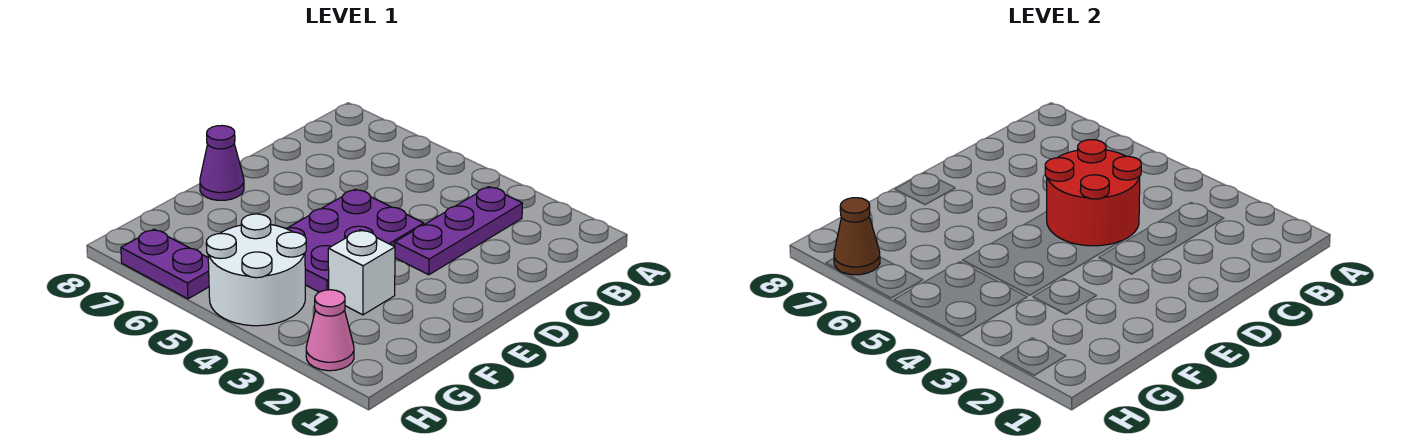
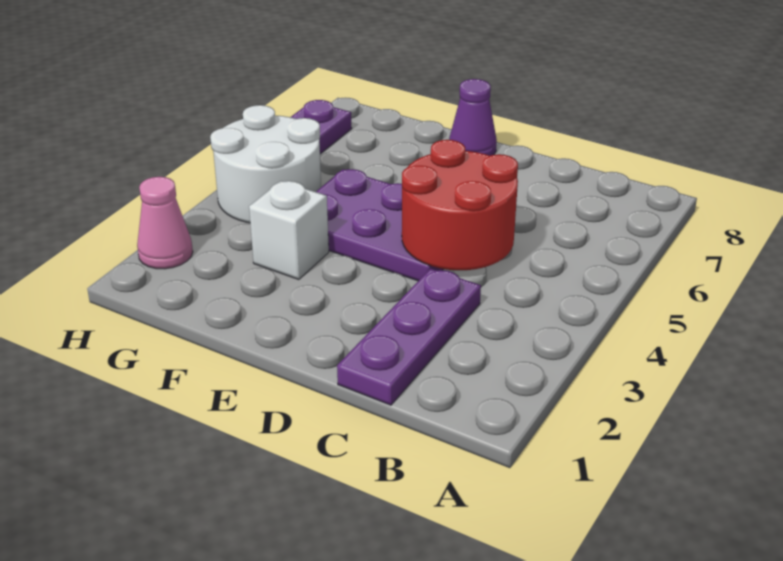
purple 1x3 plate [395,187,523,275] -> purple 1x3 plate turned to [337,268,481,405]
brown 1x1 cone [834,198,880,275] -> none

